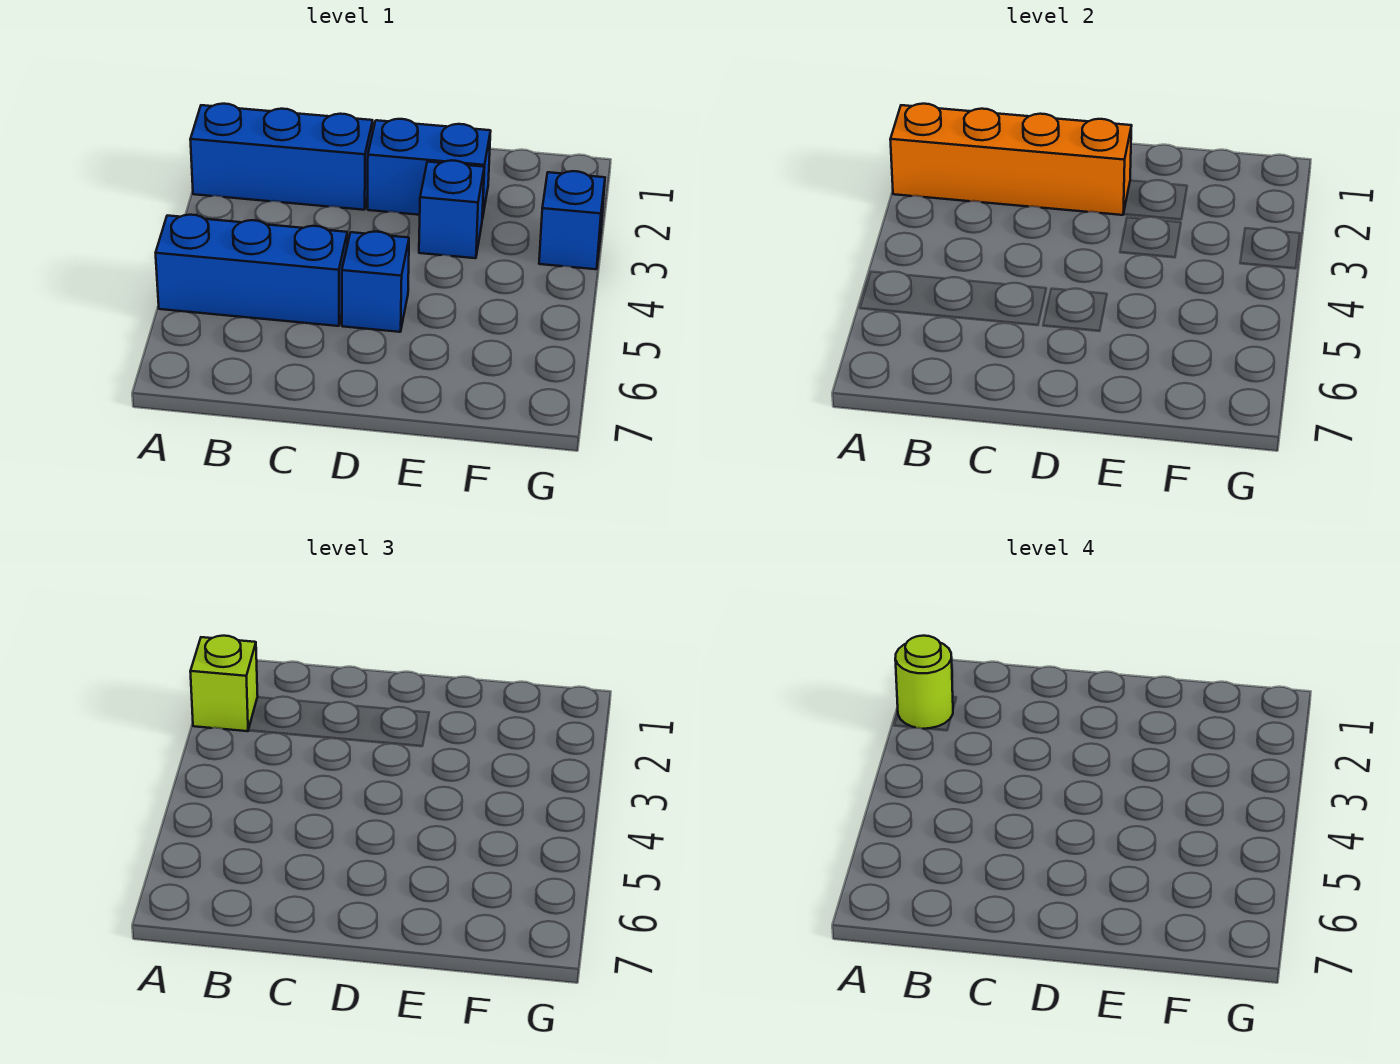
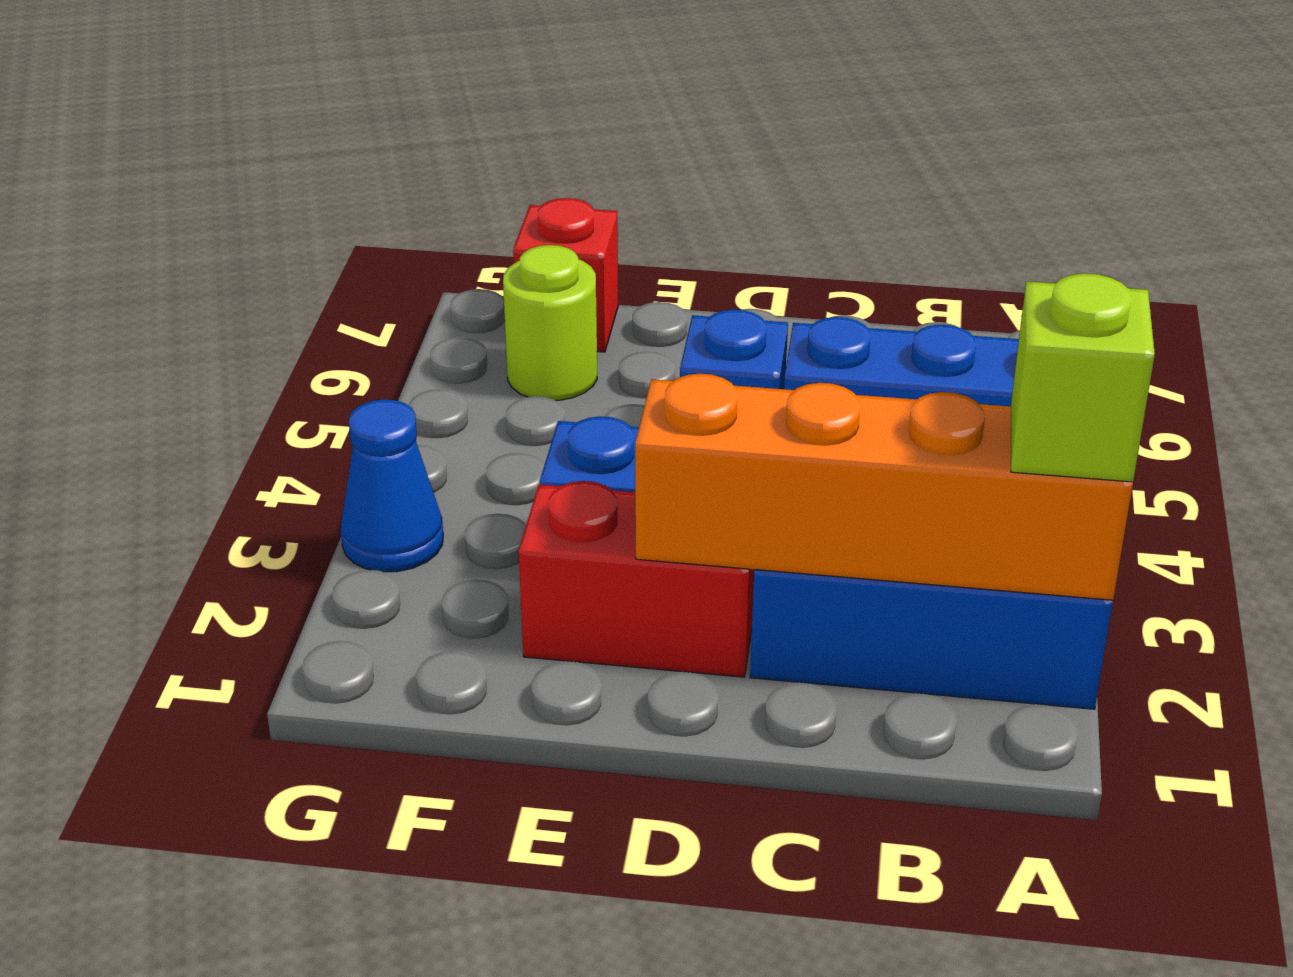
lime 1x1 round brick [895,636,953,729] -> lime 1x1 round brick moved to [503,245,597,400]
blue 1x2 brick [368,119,491,219] -> red 1x2 brick [519,481,754,677]
none -> red 1x1 brick [513,198,618,352]
blue 1x1 brick [539,171,605,269] -> blue 1x1 cone [341,399,443,572]

